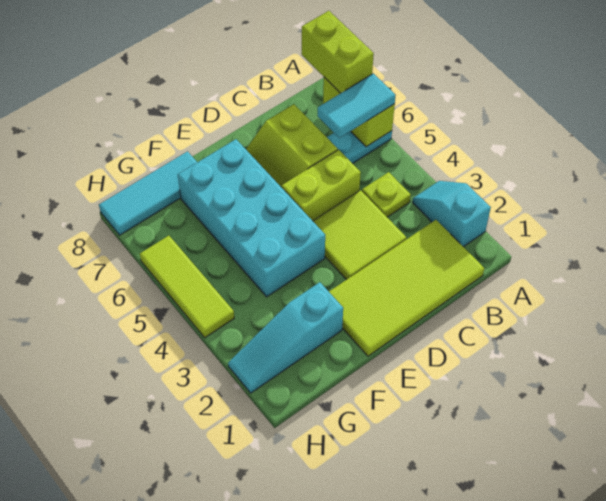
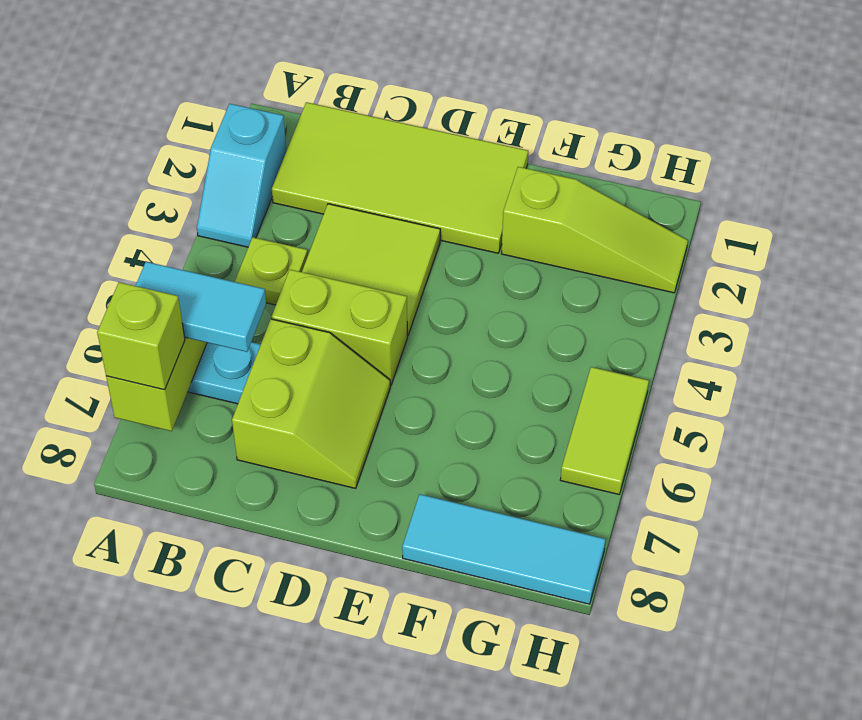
lime 1x2 brick [302,11,374,93] -> lime 1x1 brick [97,282,185,390]
cyan 2x4 brick [178,139,325,297] -> none
cyan 1x3 slope [228,282,343,393] -> lime 1x3 slope [502,167,688,293]
lime 1x3 tile [140,236,234,338] -> lime 1x2 tile [560,367,649,494]

